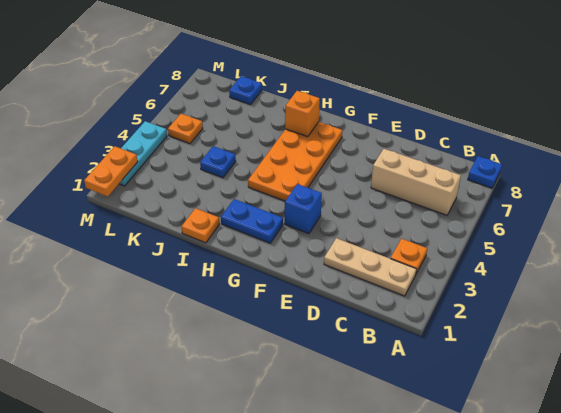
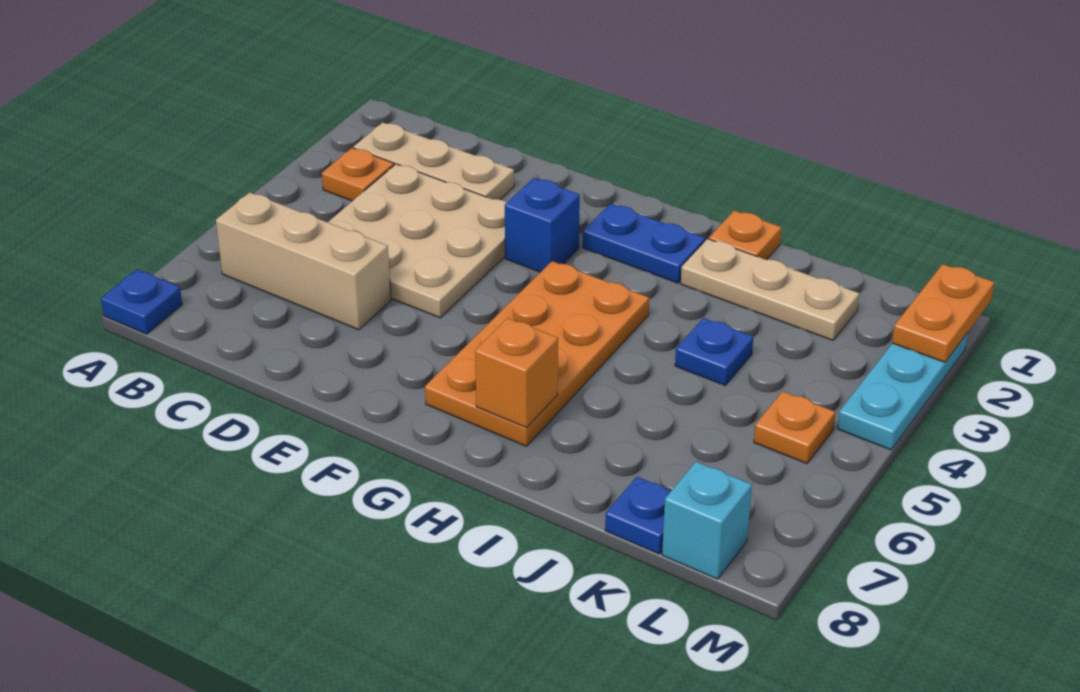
none -> tan 3x3 plate [328,164,507,318]
none -> tan 1x3 plate [681,239,859,340]
none -> cyan 1x1 brick [662,462,752,579]

